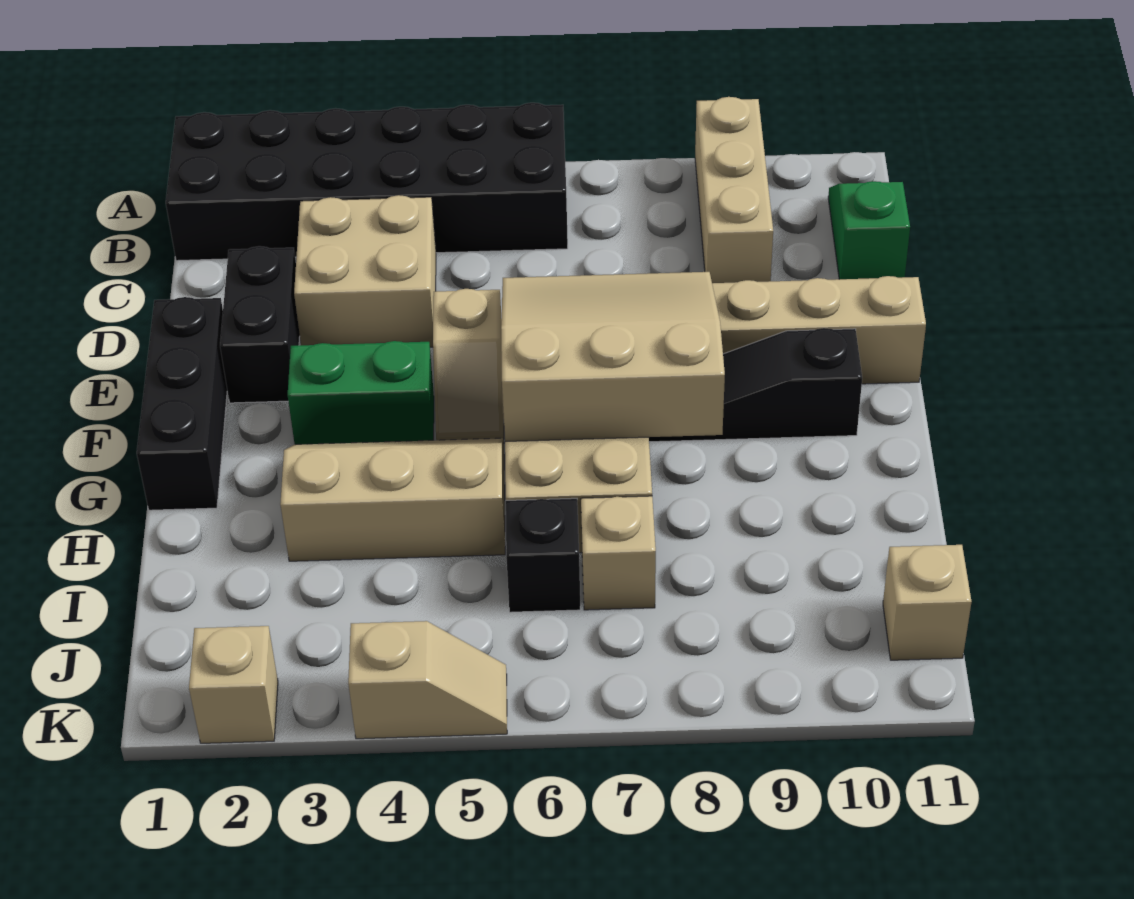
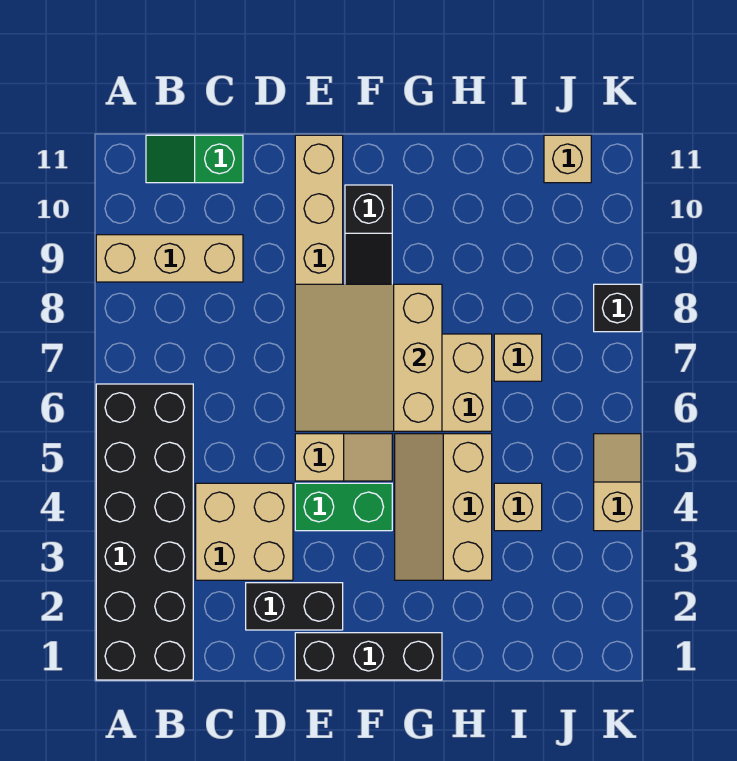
green 1x2 brick [288,341,434,445] -> green 1x2 brick turned to [295,483,392,531]
black 1x1 brick [506,498,580,612] -> black 1x1 brick moved to [594,284,641,332]
tan 1x1 brick [189,626,278,743] -> tan 1x1 brick moved to [494,483,542,531]

